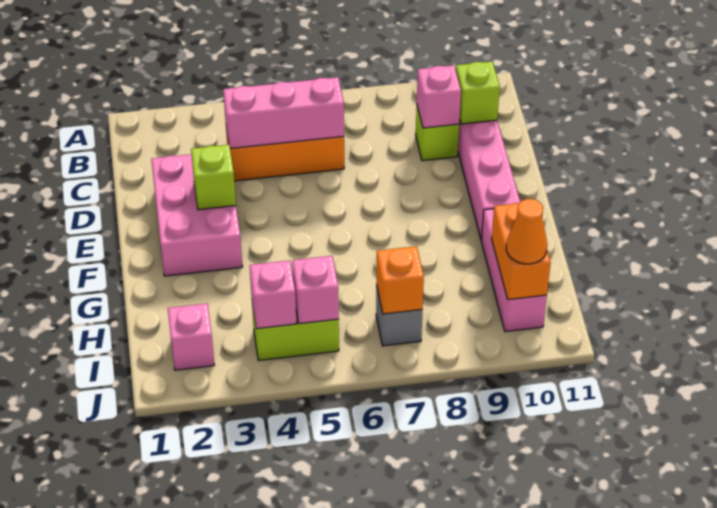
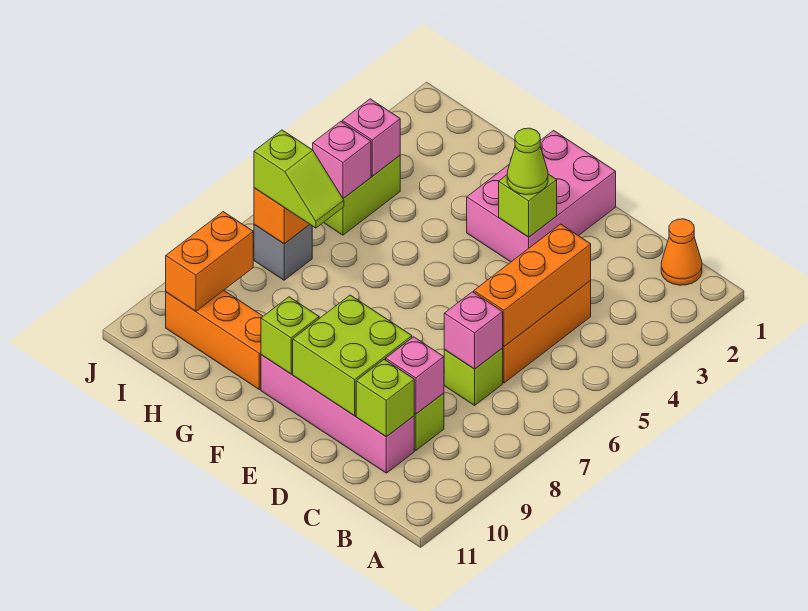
pink 1x3 brick [223,77,344,149] -> orange 1x3 brick [474,224,591,346]
none -> lime 1x1 brick [444,348,503,405]
pink 2x3 brick [151,154,243,276] -> pink 2x3 brick turned to [467,131,616,262]
none -> lime 2x2 brick [293,295,412,416]
none -> lime 1x1 cone [507,128,548,195]
none -> lime 1x1 brick [261,297,319,374]
pink 1x3 brick [481,209,547,332] -> orange 1x3 brick [166,290,263,390]
none -> lime 1x2 slope [254,130,344,228]
orange 1x2 brick [492,203,551,300] -> orange 1x2 brick turned to [166,212,253,311]
pink 1x1 brick [168,303,214,370] -> pink 1x1 brick moved to [444,292,503,369]
orange 1x1 cone [506,199,547,264] -> orange 1x1 cone moved to [661,219,702,285]

